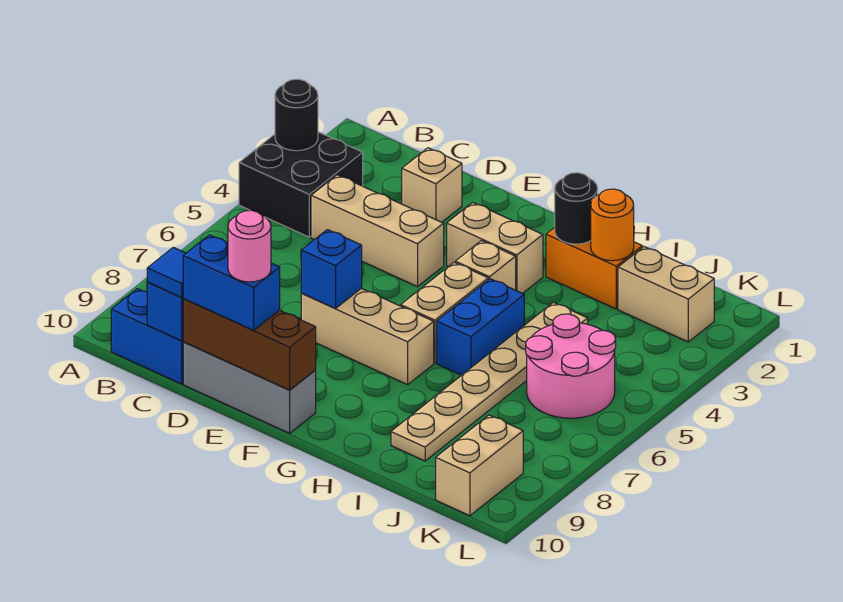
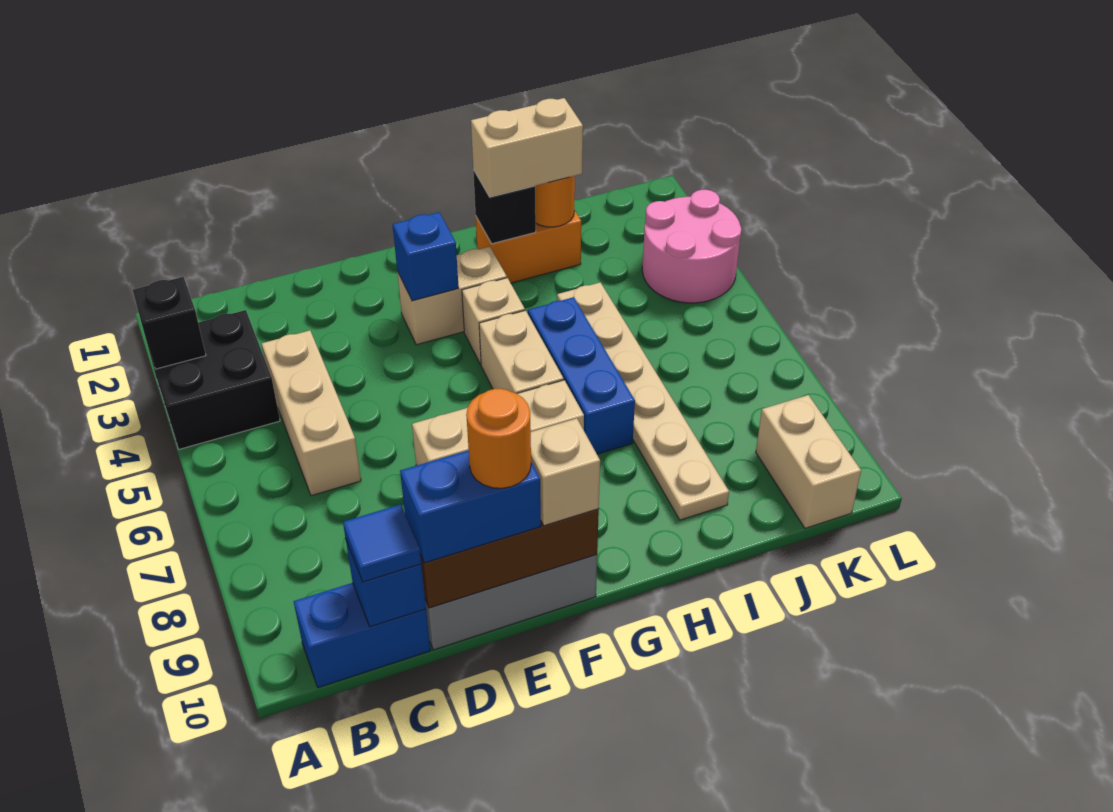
black 1x1 round brick [275,79,318,151] -> black 1x1 brick [133,277,206,369]
tan 1x3 brick [311,175,444,287] -> tan 1x3 brick turned to [262,331,361,496]
tan 1x1 brick [402,148,462,222] -> tan 1x1 brick moved to [531,418,600,526]
blue 1x1 brick [301,230,362,308] -> blue 1x1 brick moved to [393,212,459,301]
pink 1x1 round brick [228,210,271,282] -> orange 1x1 round brick [466,389,531,488]
black 1x1 round brick [555,173,598,244] -> black 1x1 brick [473,170,536,244]
blue 1x2 brick [437,279,524,375] -> blue 1x3 brick [528,297,635,454]
tan 1x2 brick [618,247,714,342] -> tan 1x2 brick moved to [471,98,583,197]
pink 2x2 round brick [526,314,616,418] -> pink 2x2 round brick moved to [642,190,741,303]

